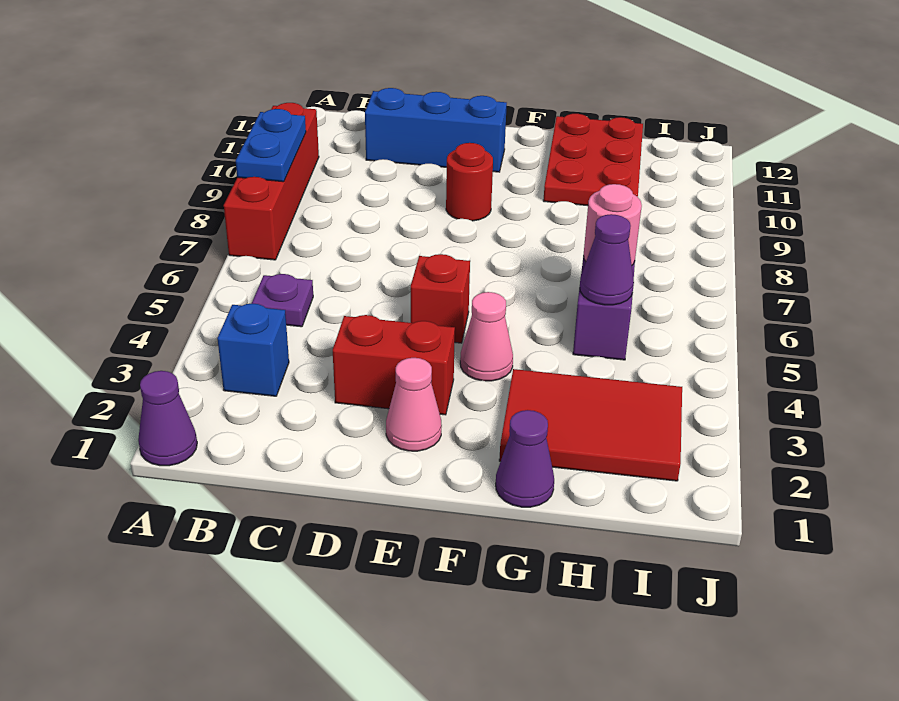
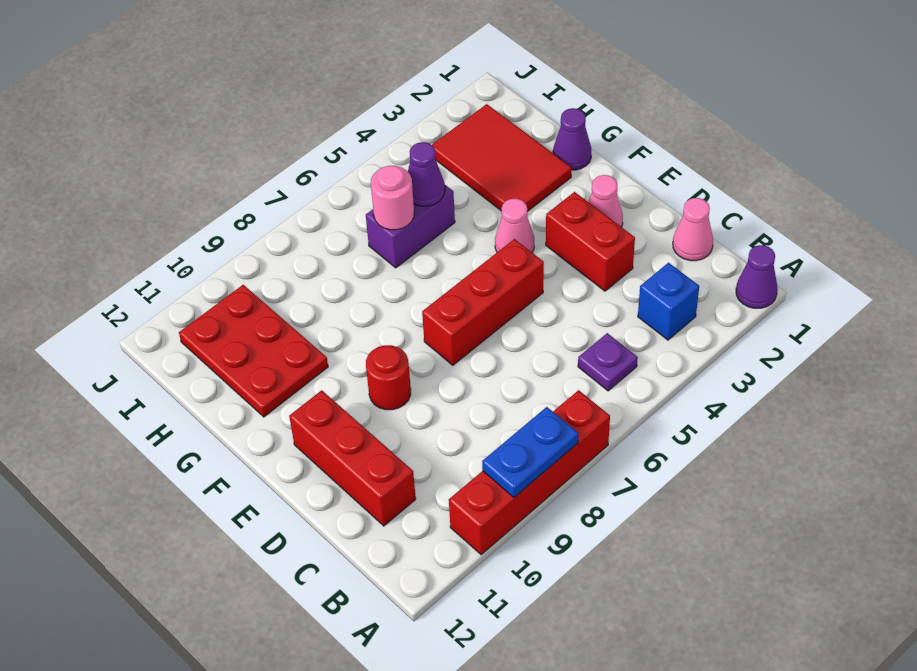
none -> pink 1x1 cone [673,198,713,261]
blue 1x3 brick [365,88,507,172] -> red 1x3 brick [289,390,416,526]
red 1x1 brick [411,254,470,343] -> red 1x3 brick [422,239,544,365]
red 2x3 plate [543,114,643,206] -> red 2x3 plate turned to [179,285,328,417]

